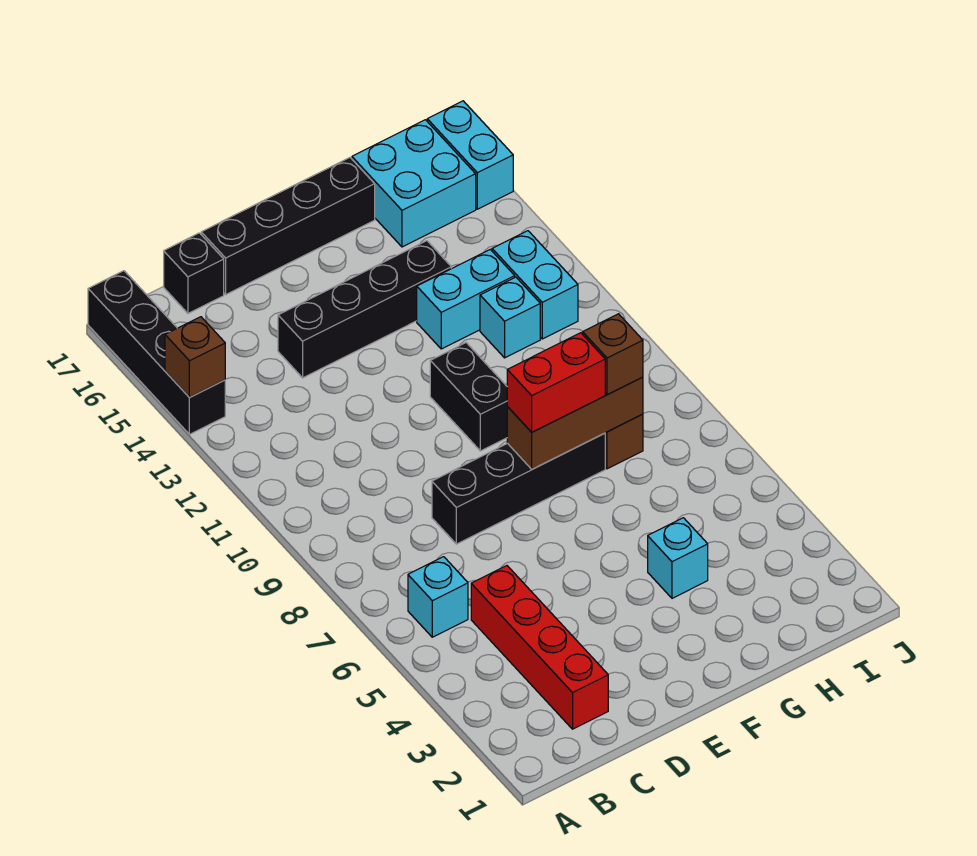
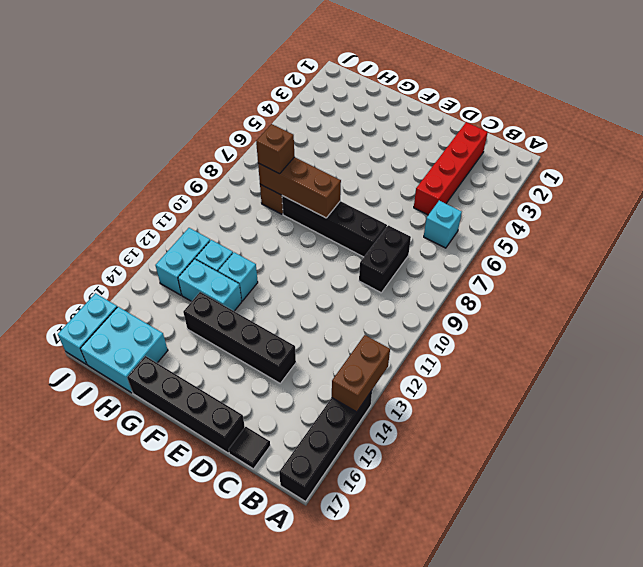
brown 1x1 brick [165,317,225,398] -> brown 1x2 brick [332,335,390,412]
black 1x1 brick [164,233,224,313] -> black 1x1 tile [229,427,270,469]
red 1x2 brick [507,333,605,432] -> none
black 1x2 brick [430,343,507,451] -> black 1x2 brick moved to [359,225,411,293]
cyan 1x1 brick [648,518,708,598] -> cyan 1x1 brick moved to [218,252,258,301]

